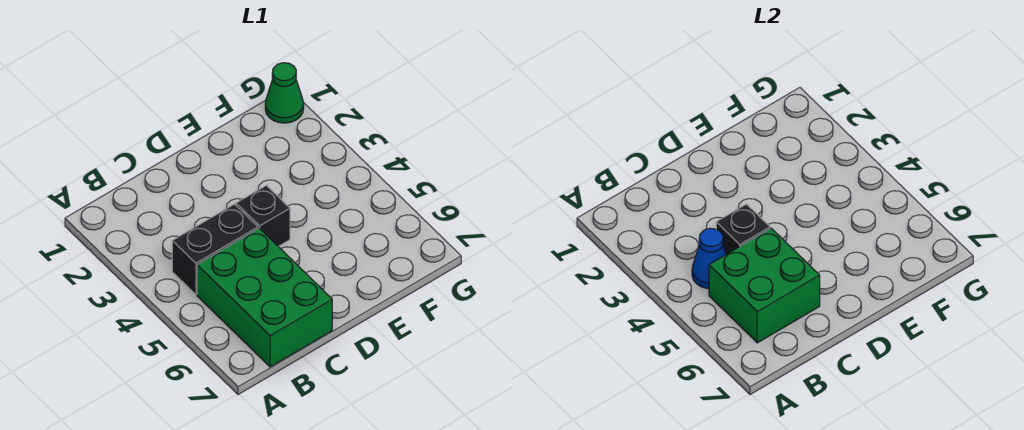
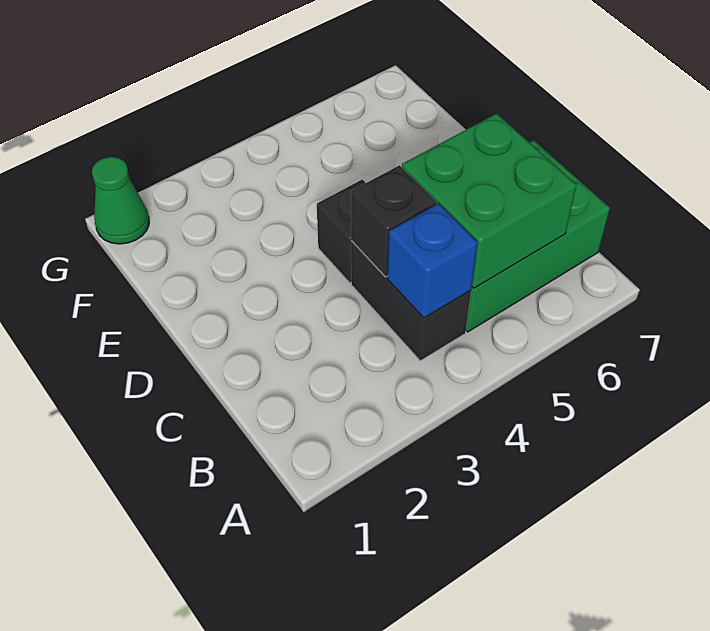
blue 1x1 cone [692,228,726,289] -> blue 1x1 brick [387,204,478,318]

